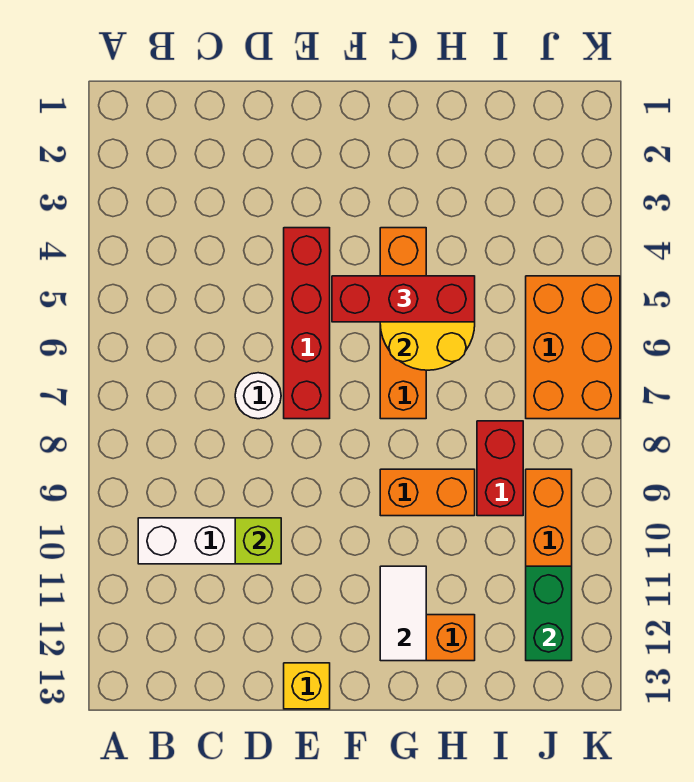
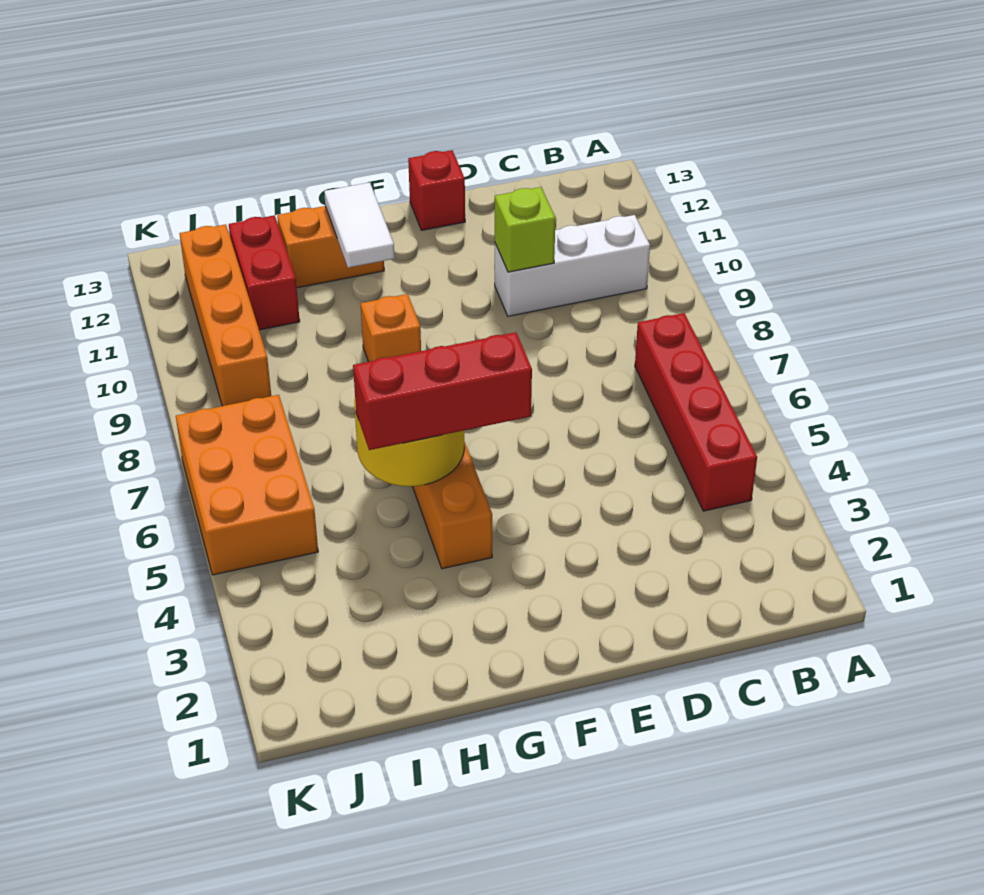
white 1x1 round brick [235,373,281,419] -> none
red 1x4 brick [284,228,330,419] -> red 1x4 brick moved to [635,313,757,511]
yellow 1x1 brick [284,663,330,709] -> red 1x1 brick [408,150,465,230]
orange 1x2 brick [380,469,475,516] -> orange 1x1 brick [360,294,421,362]
red 1x2 brick [477,421,523,516] -> red 1x2 brick moved to [229,215,300,330]
green 1x2 brick [526,566,572,661] -> none

